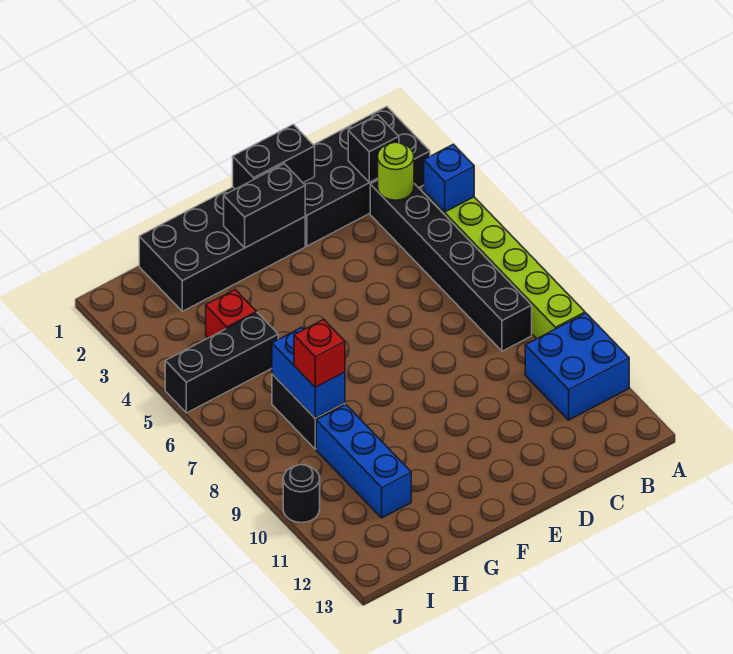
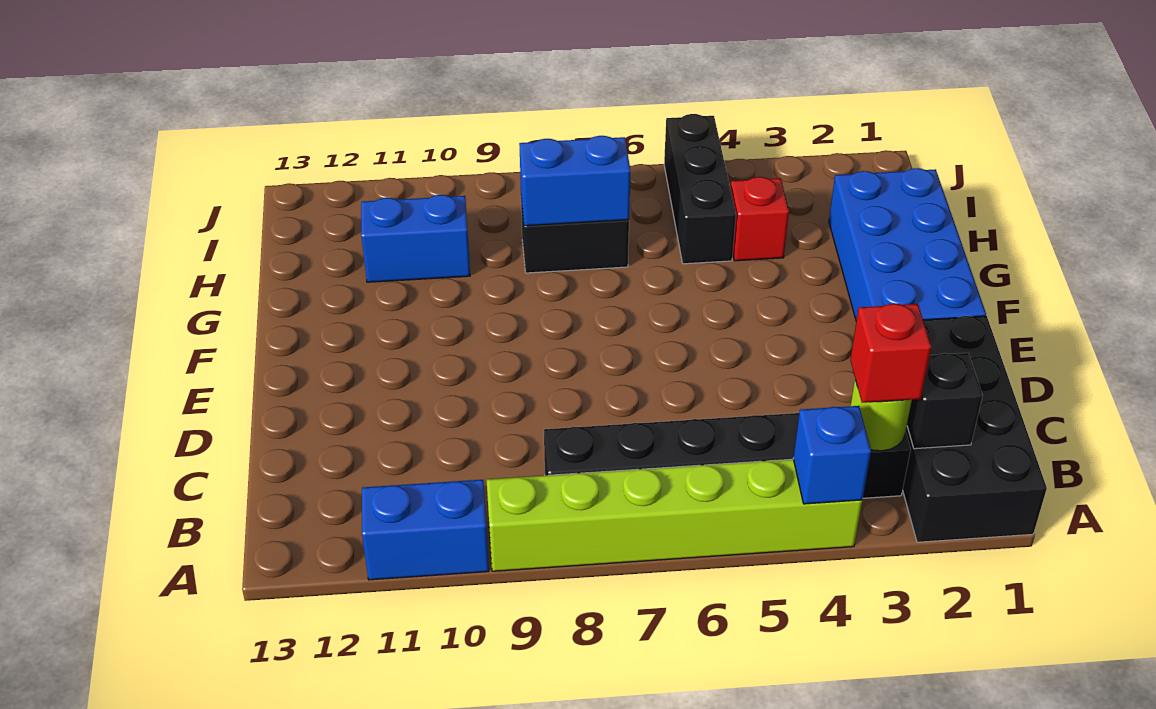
blue 2x2 brick [525,313,629,420] -> blue 1x2 brick [362,480,489,580]
black 1x2 brick [233,124,315,189] -> none
black 2x4 brick [139,187,305,311] -> blue 2x4 brick [829,168,986,320]
black 1x2 brick [224,164,305,248] -> none
red 1x1 brick [294,319,345,387] -> red 1x1 brick moved to [850,304,931,403]
blue 1x3 brick [316,404,411,518] -> blue 1x2 brick [361,195,470,282]
black 1x1 round brick [283,465,320,523] -> none

